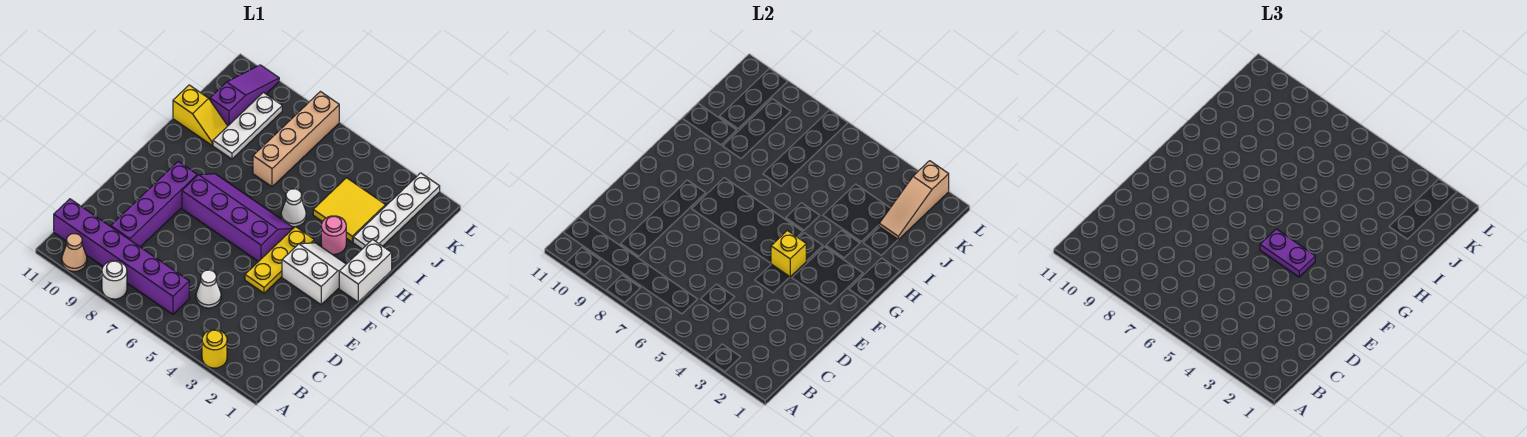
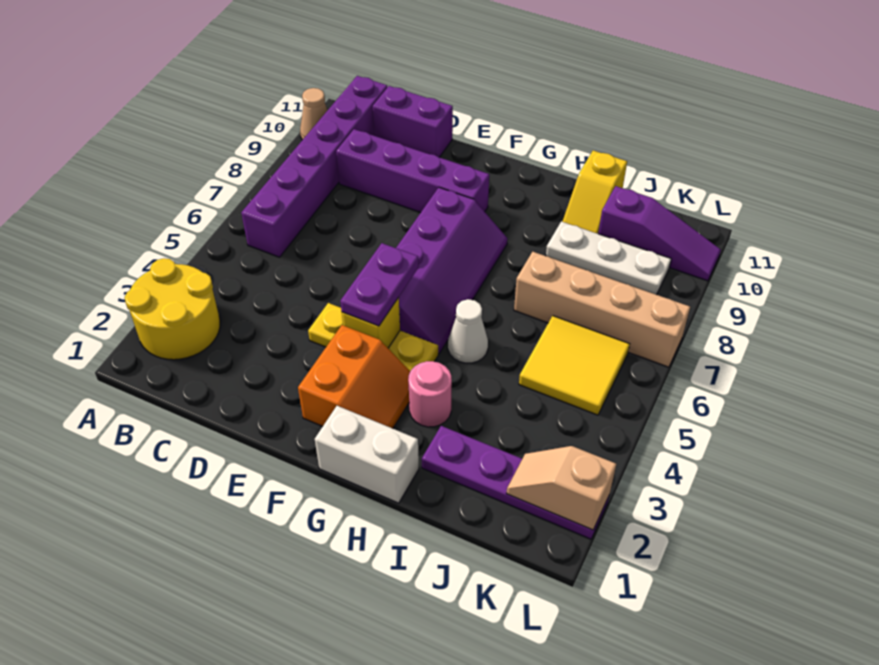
yellow 1x1 round brick [202,330,227,368] -> yellow 2x2 round brick [125,258,220,360]
white 1x1 round brick [102,261,127,299] -> none
white 1x1 cone [196,270,221,308] -> none
none -> purple 1x2 brick [373,86,453,157]
white 2x2 slope [282,243,346,304] -> orange 2x2 slope [298,325,410,428]
white 1x4 plate [353,173,440,249] -> purple 1x4 plate [422,426,609,539]
yellow 2x2 tile [313,178,386,242] -> yellow 2x2 tile moved to [519,316,630,415]
tan 1x3 slope [879,161,949,239] -> tan 1x2 slope [507,446,616,530]

